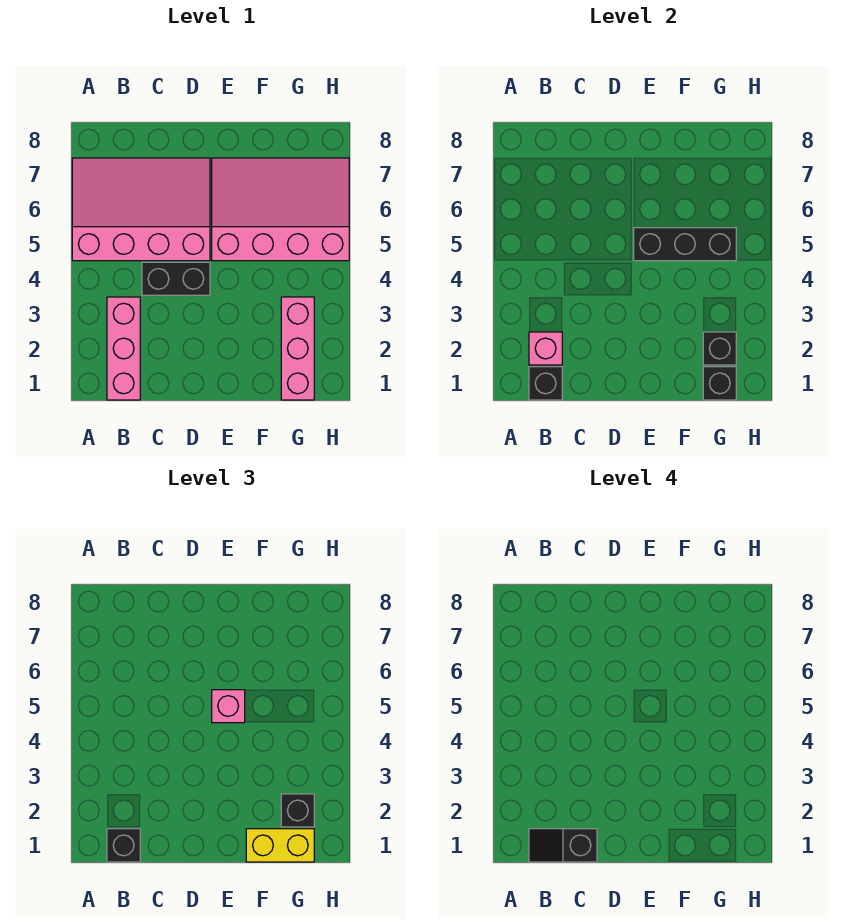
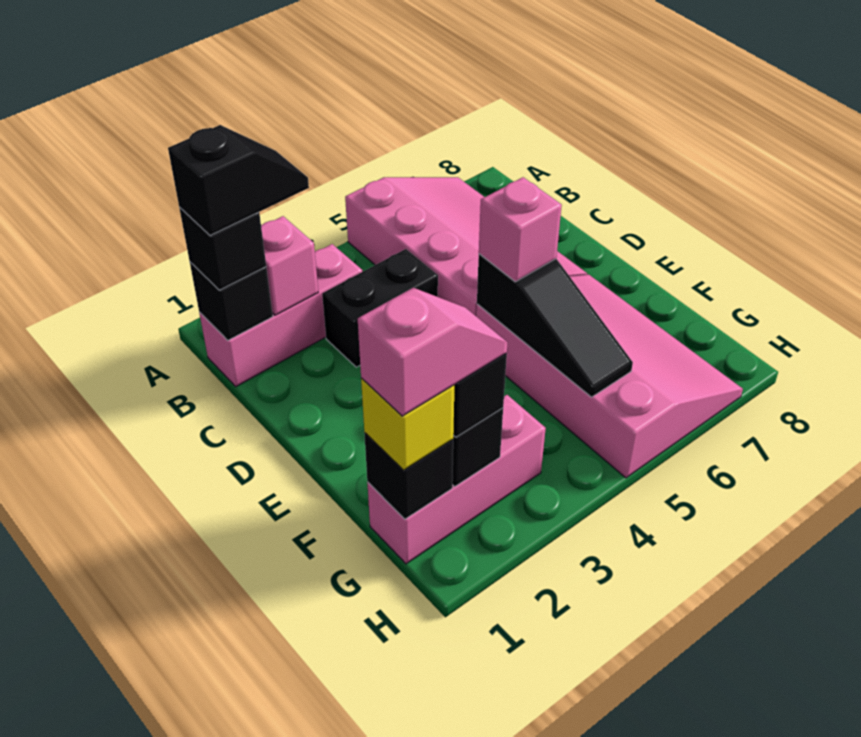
black 1x2 slope [529,829,597,862] -> black 1x2 slope turned to [168,125,309,235]
black 1x2 brick [142,262,210,295] -> black 1x2 brick turned to [322,249,438,367]
black 1x3 brick [634,228,736,261] -> black 1x3 slope [477,254,633,397]
yellow 1x2 brick [246,829,314,862] -> yellow 1x1 brick [361,378,454,470]
none -> pink 1x2 slope [358,288,508,416]

